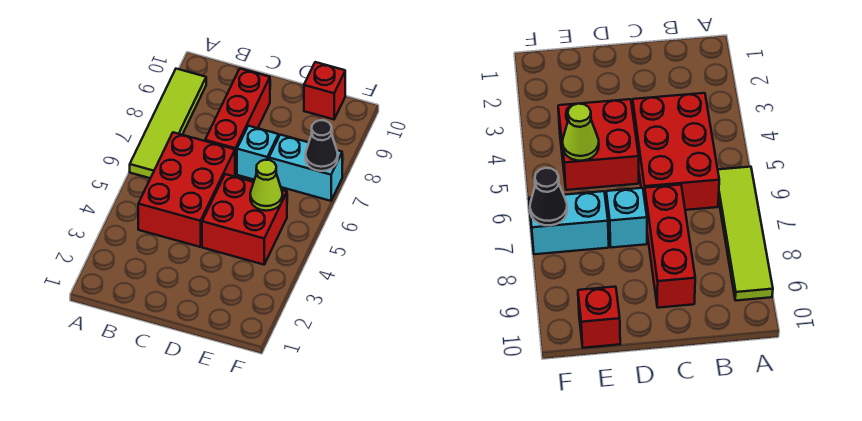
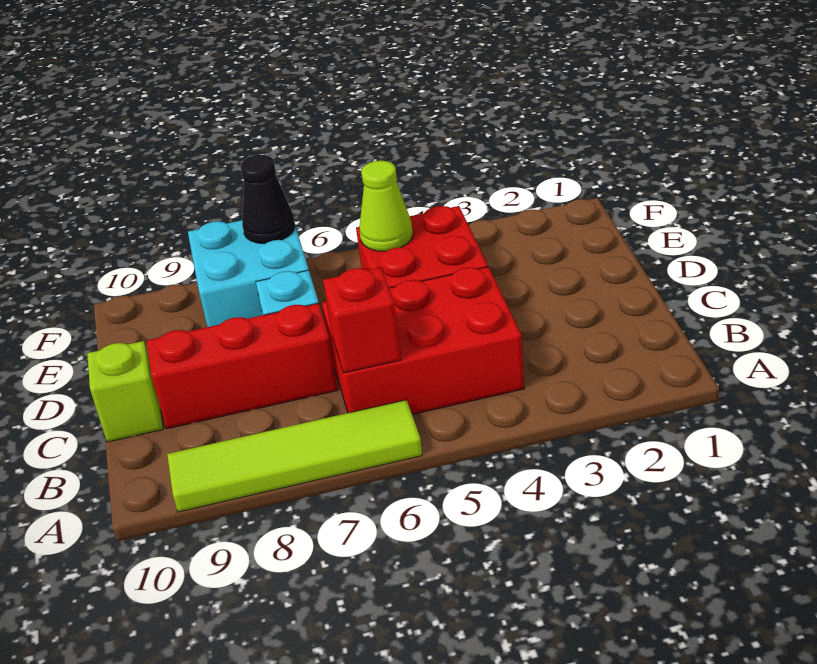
none -> lime 1x1 brick [87,341,163,442]
cyan 1x2 brick [269,135,342,201] -> cyan 2x2 brick [188,220,309,327]
red 1x1 brick [304,62,345,119] -> red 1x1 brick moved to [323,267,401,373]

